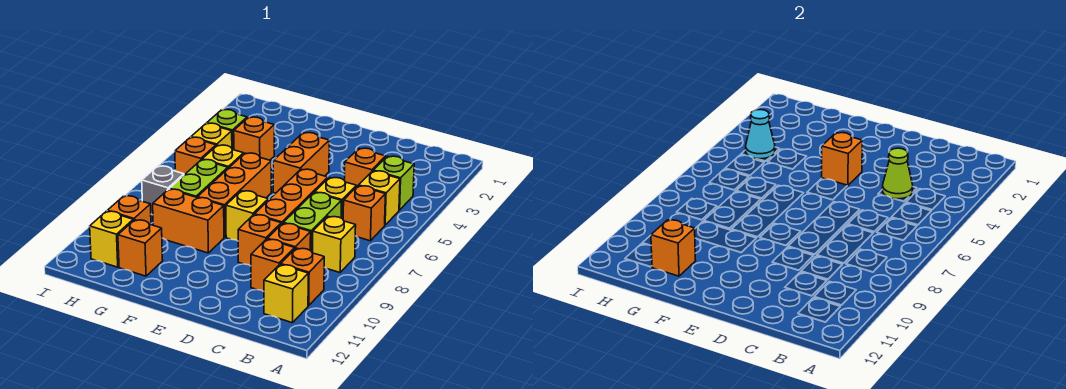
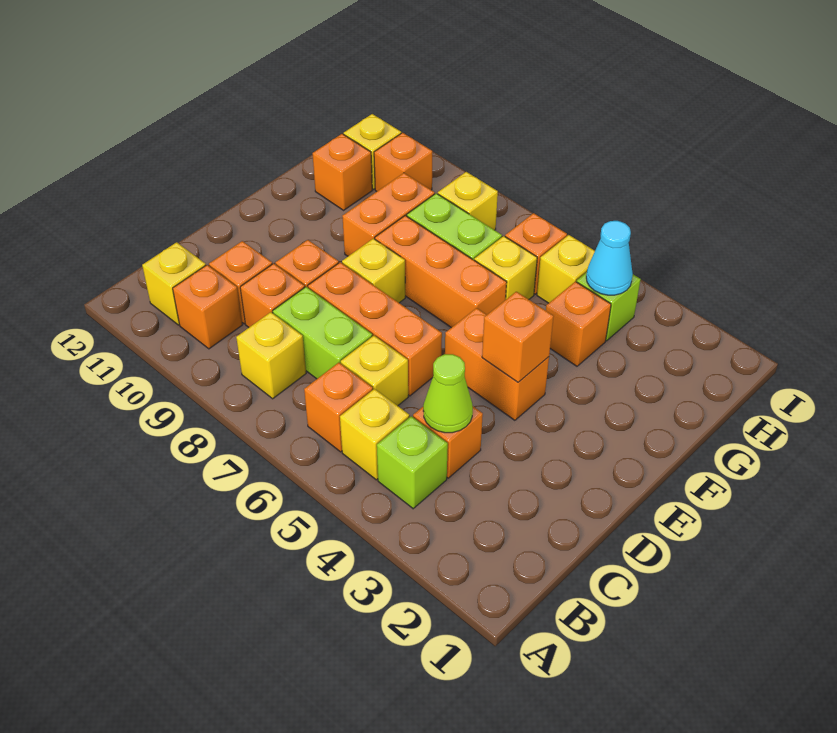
orange 1x1 brick [651,220,696,276] -> none
grey 1x1 brick [142,166,184,215] -> yellow 1x1 brick [438,172,498,230]

